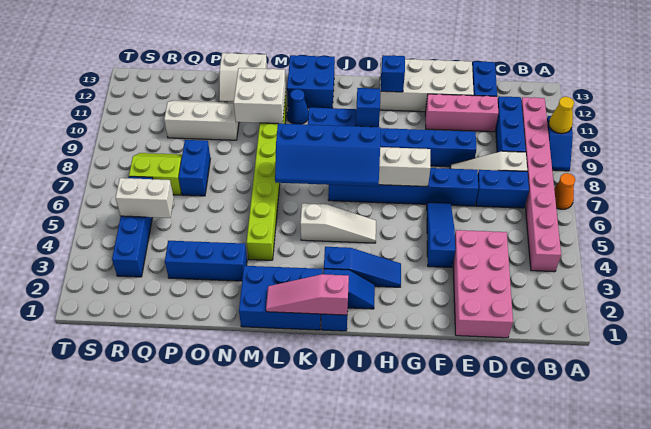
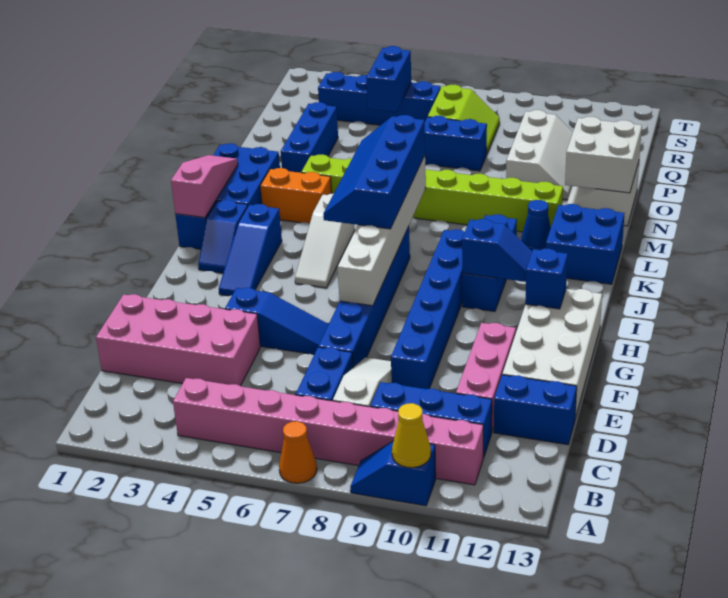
none -> orange 1x2 brick [260,168,332,224]
white 2x2 brick [234,68,286,124] -> white 2x2 brick moved to [565,117,642,193]
white 1x2 brick [116,178,174,218] -> blue 1x2 brick [366,46,411,112]

